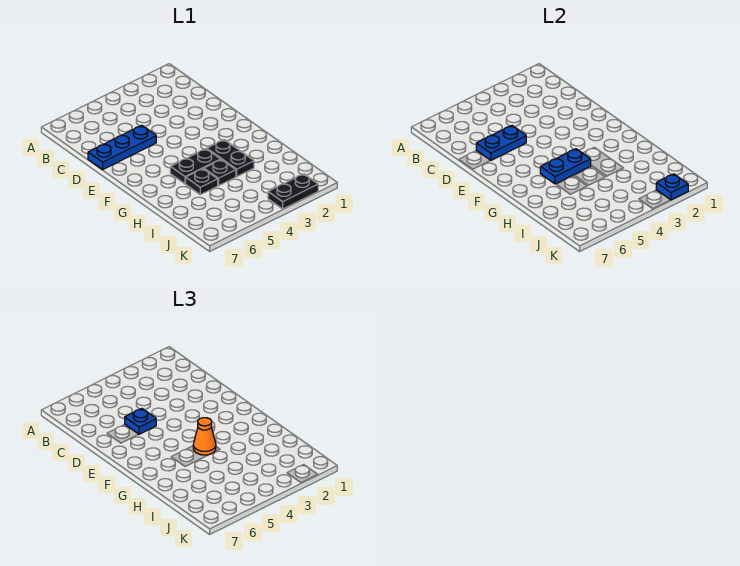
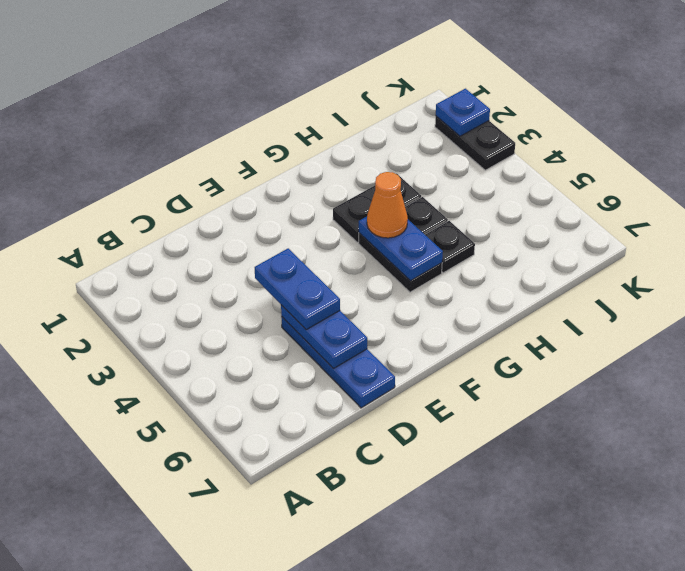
blue 1x1 plate [125,408,156,434] -> blue 1x2 plate [255,248,340,330]

